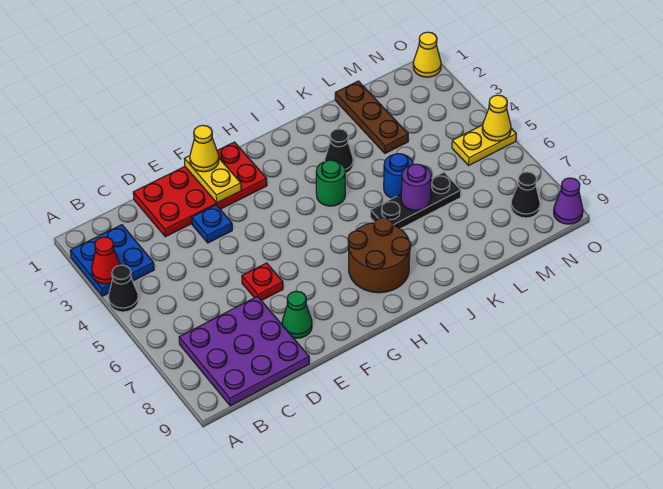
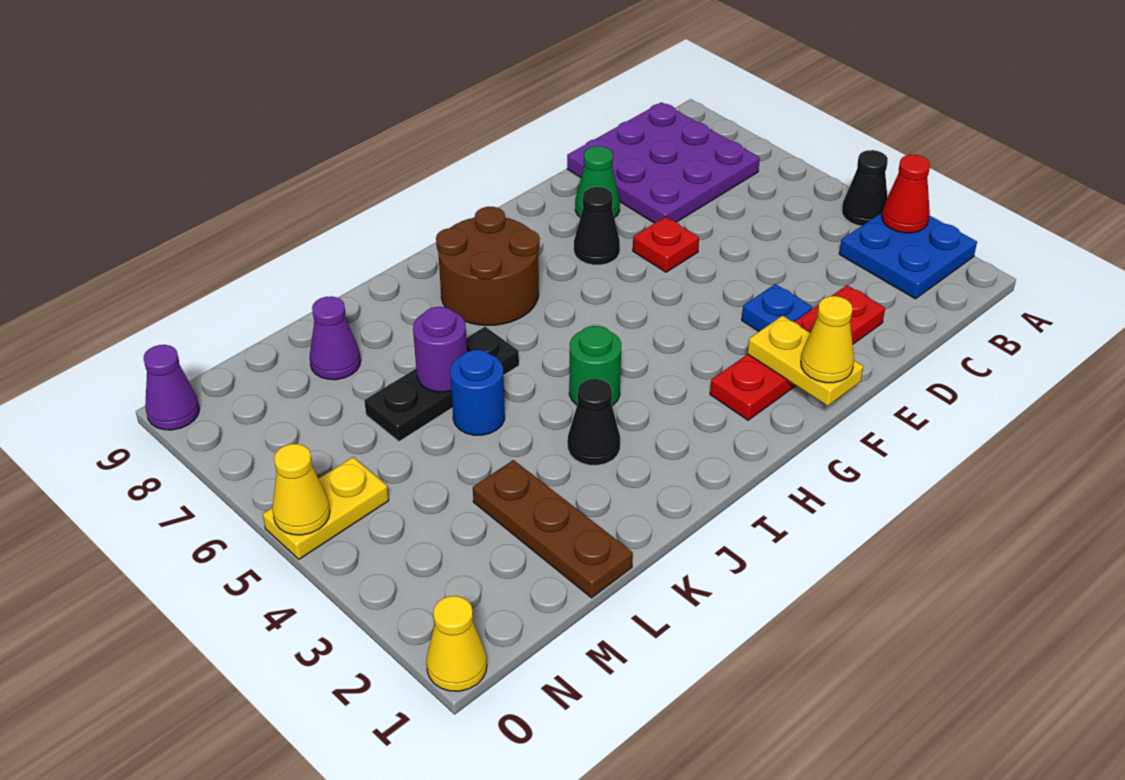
red 2x4 plate [133,142,267,237] -> red 1x4 plate [710,285,885,420]
none -> purple 1x1 cone [310,296,361,380]
black 1x1 cone [511,172,540,218] -> black 1x1 cone moved to [574,187,620,265]

